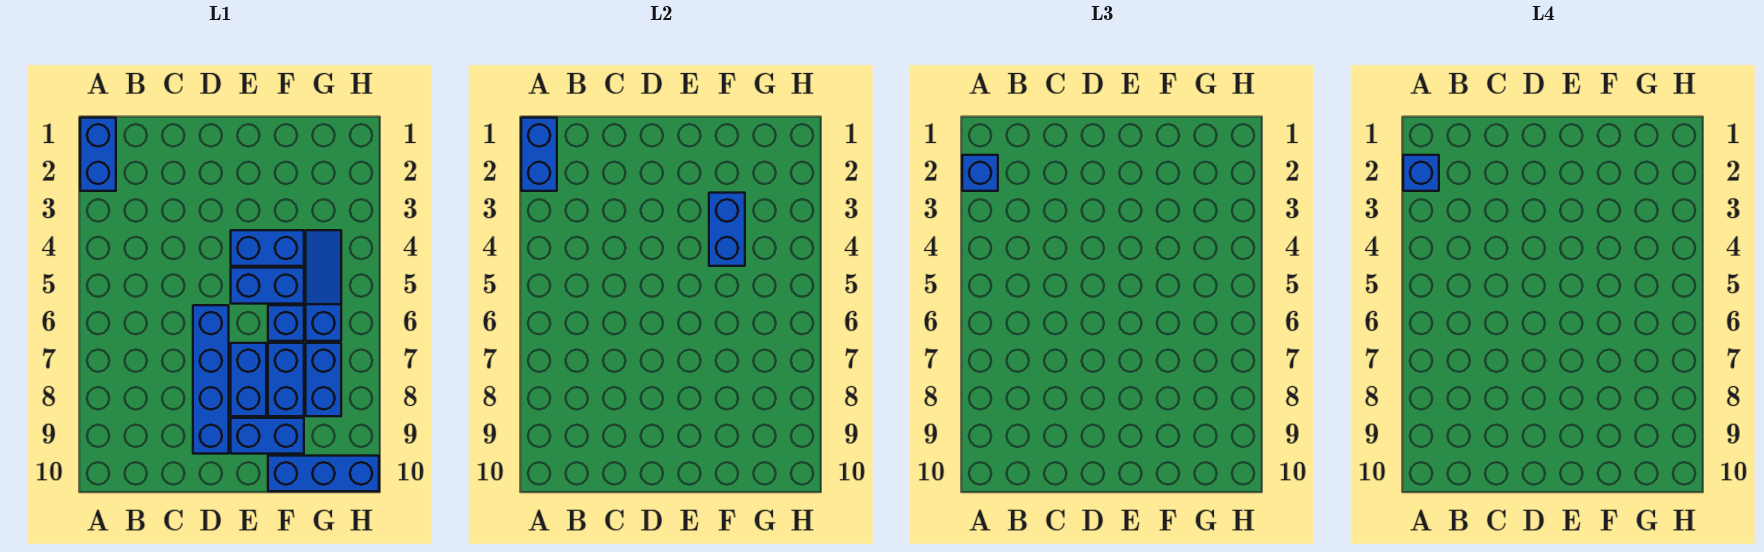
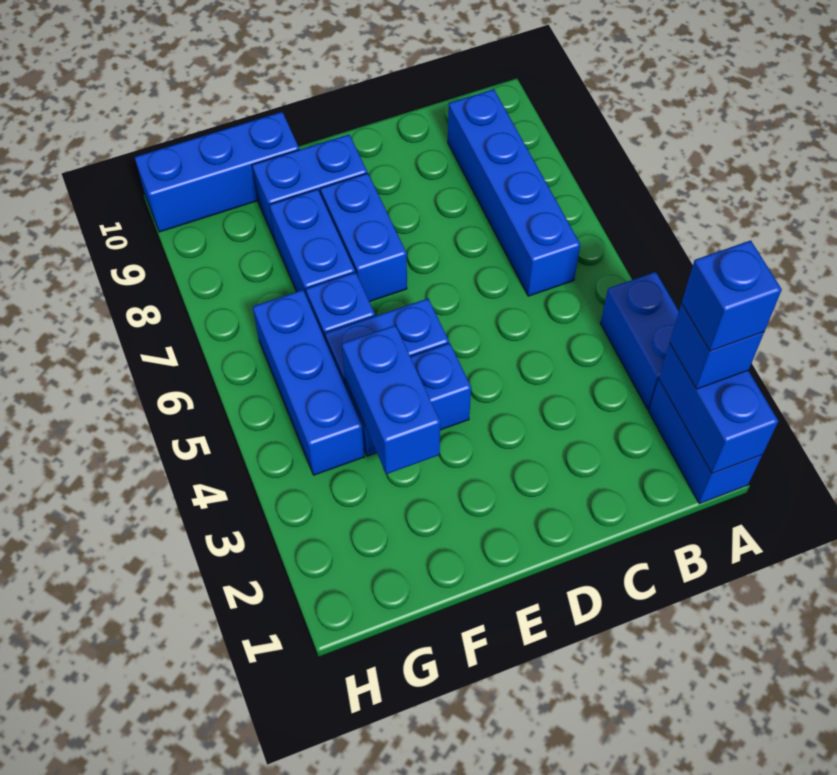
blue 1x4 brick [193,305,229,454] -> blue 1x4 brick moved to [448,89,580,296]
blue 1x3 slope [306,230,341,341] -> blue 1x3 brick [253,290,364,475]
blue 1x2 brick [306,343,341,416] -> blue 1x2 brick moved to [600,272,679,409]

